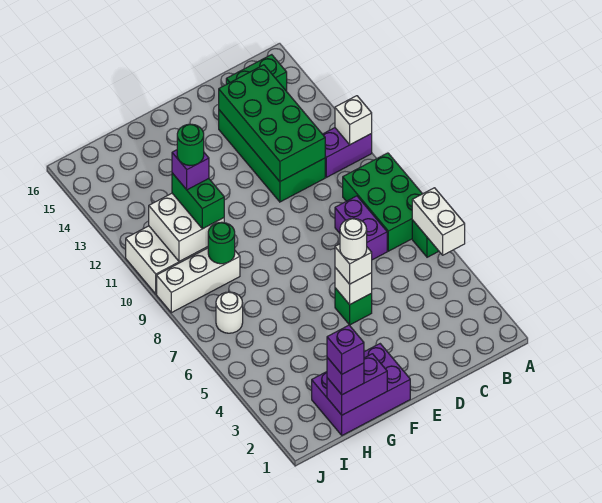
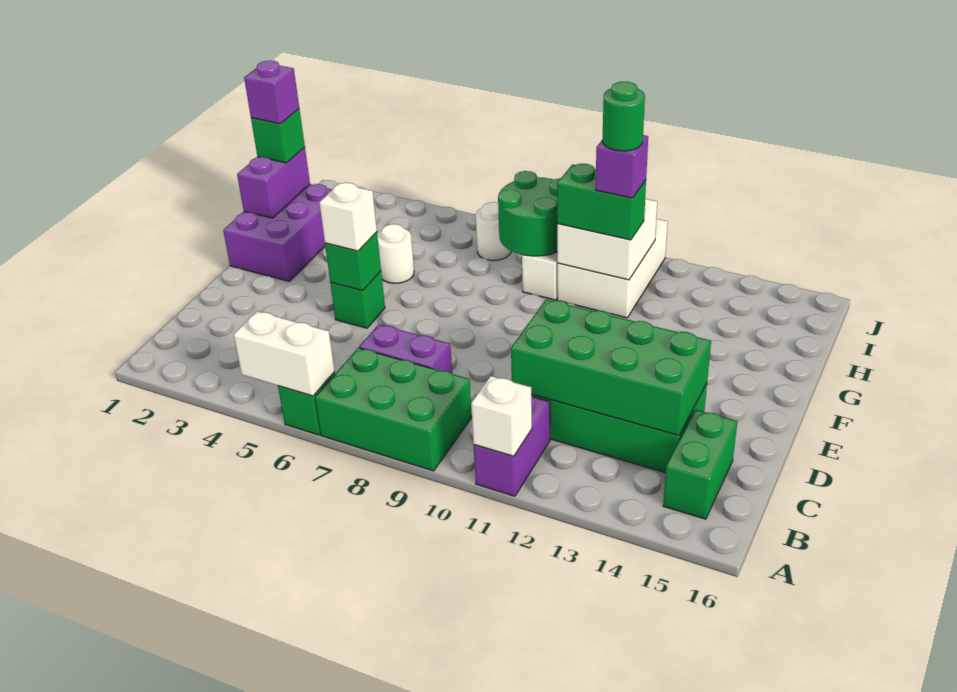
white 1x1 brick [335,268,372,305] -> green 1x1 brick [325,232,381,291]
white 1x1 round brick [340,218,367,260] -> white 1x1 round brick moved to [377,224,414,283]
purple 1x1 brick [327,358,364,395] -> green 1x1 brick [251,109,305,163]
green 1x1 round brick [208,223,235,264] -> green 2x2 round brick [498,171,561,256]

